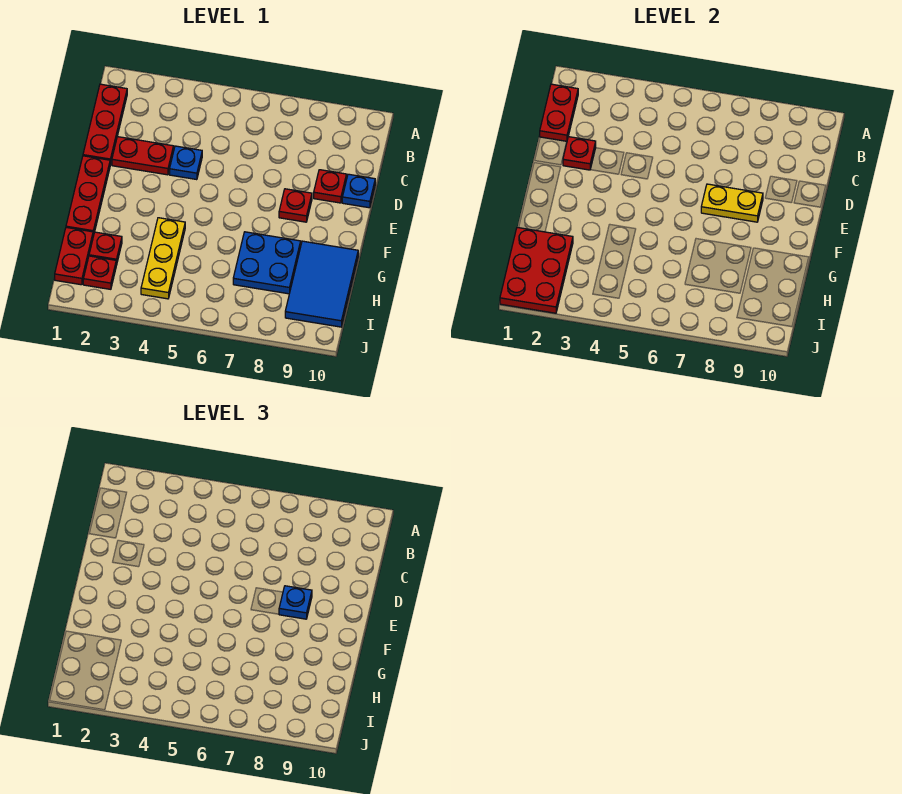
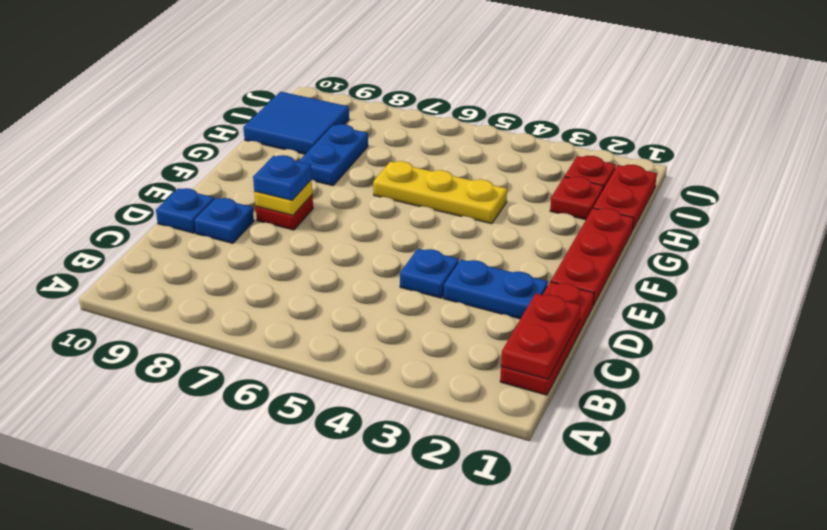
red 1x2 plate [112,137,174,175] -> blue 1x2 plate [444,259,548,319]
red 1x1 plate [563,137,596,170] -> none
red 1x1 plate [314,170,347,203] -> blue 1x1 plate [194,198,254,243]
yellow 1x2 plate [701,184,763,222] -> yellow 1x1 plate [254,180,312,215]
yellow 1x3 plate [141,218,185,299] -> yellow 1x3 plate turned to [373,161,507,224]
blue 2x2 plate [233,232,301,294] -> blue 1x2 plate [298,124,368,186]
blue 2x3 tile [285,241,358,327] -> blue 2x2 tile [243,92,349,154]
red 2x3 plate [500,227,573,313] -> none

